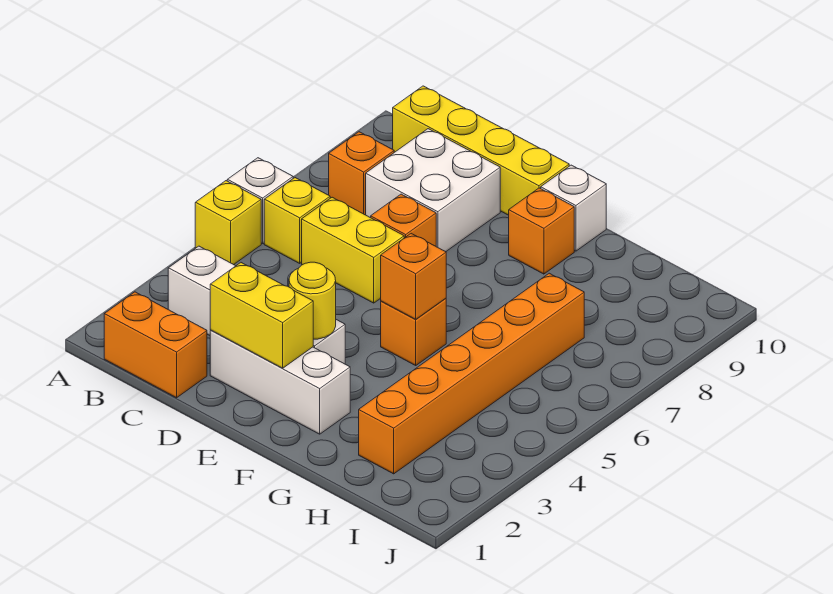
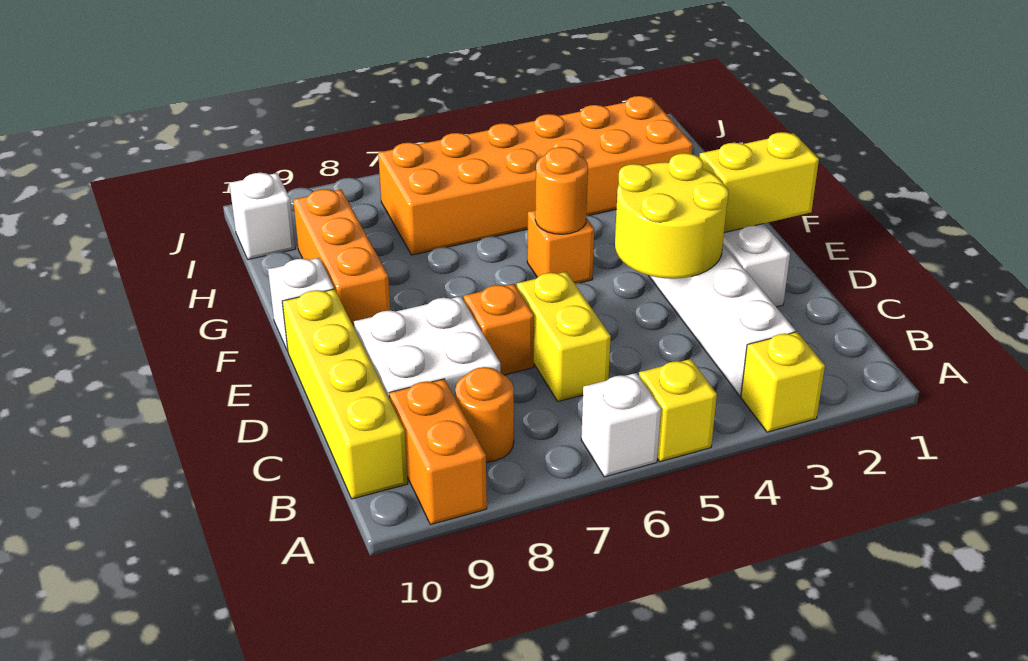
orange 1x2 brick [104,292,207,398] -> orange 1x2 brick moved to [389,379,487,525]
yellow 1x1 brick [264,178,330,263] -> yellow 1x1 brick moved to [741,332,825,432]
orange 1x1 brick [329,132,394,215] -> orange 1x1 round brick [455,367,514,462]
yellow 1x2 brick [210,263,313,368] -> yellow 1x2 brick turned to [700,132,819,233]
yellow 1x1 round brick [289,262,336,339] -> yellow 2x2 round brick [615,153,729,279]
orange 1x1 brick [381,233,446,319] -> orange 1x1 round brick [535,147,588,234]
orange 1x1 brick [509,188,574,274] -> orange 1x3 brick [293,189,390,327]
orange 1x6 brick [359,273,584,474] -> orange 2x6 brick [378,96,693,255]
none -> white 1x1 brick [229,173,295,260]

